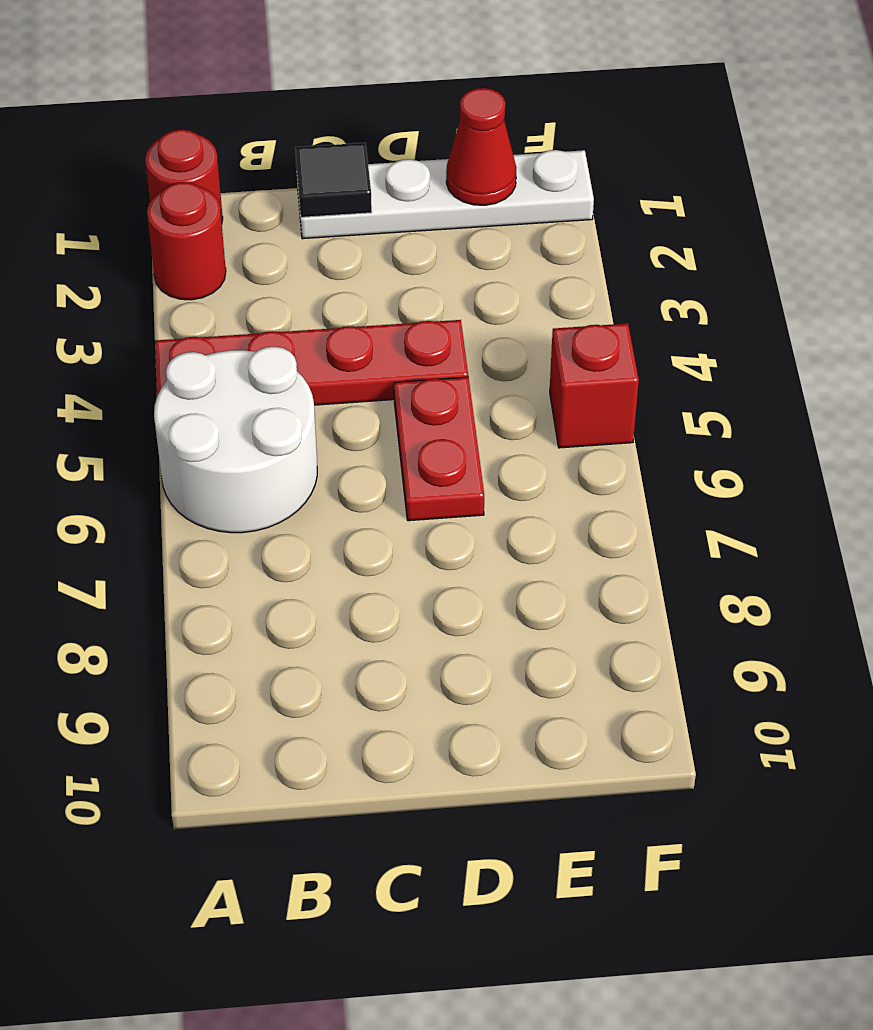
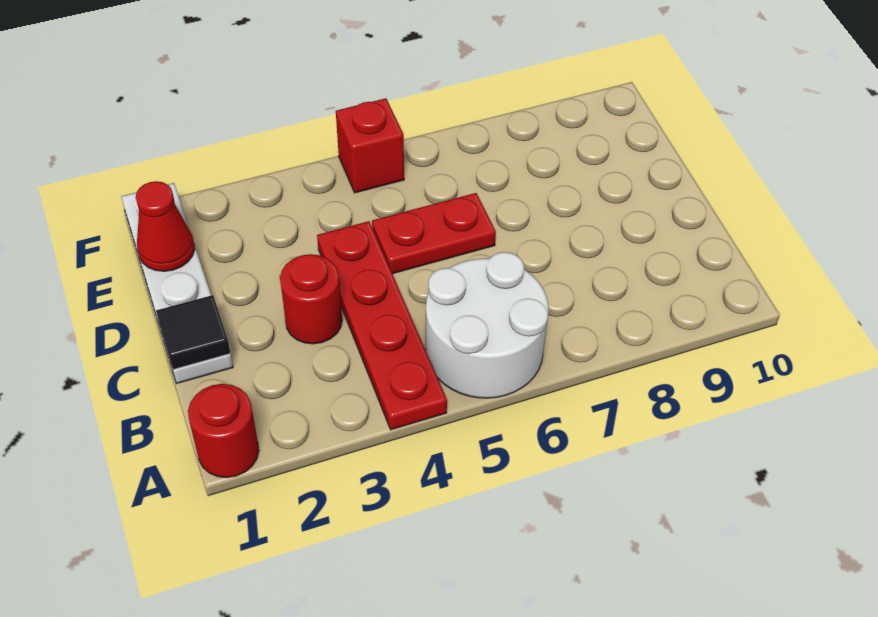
red 1x1 round brick [147,182,226,300] -> red 1x1 round brick moved to [280,254,342,344]

